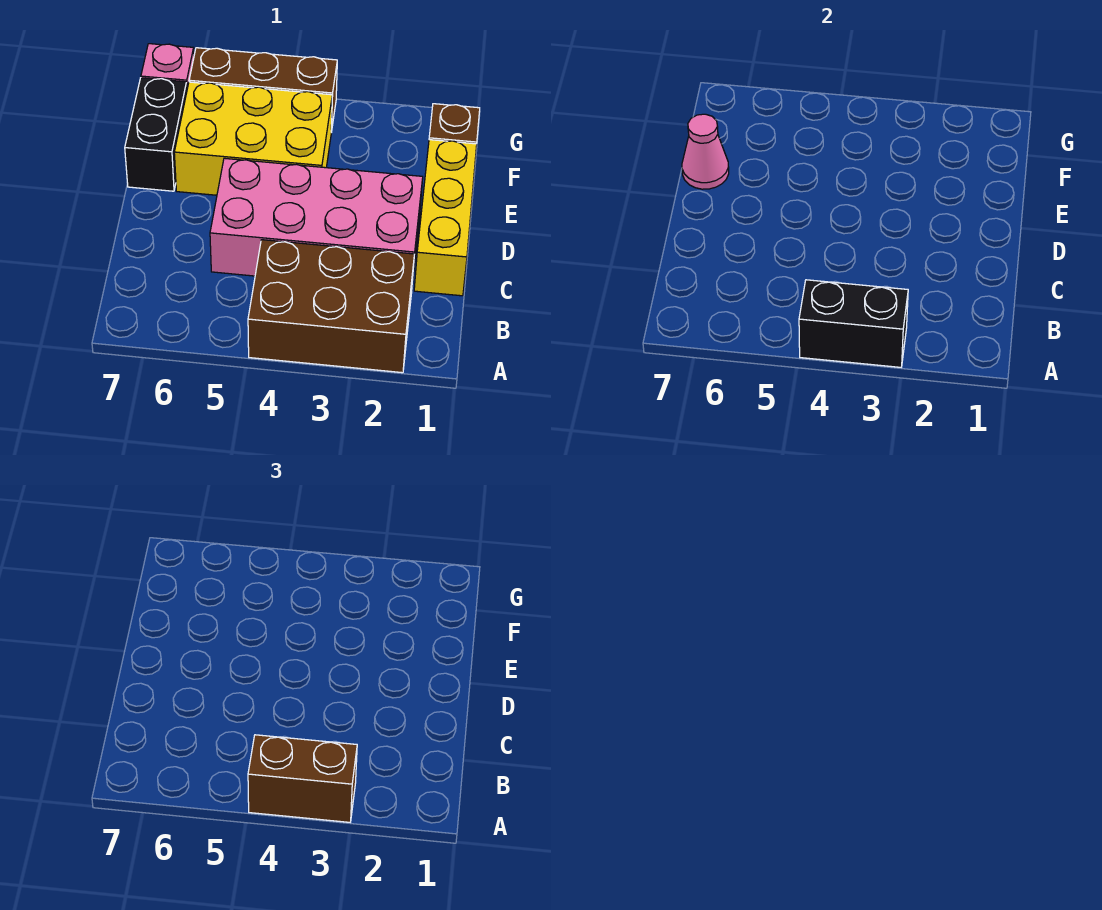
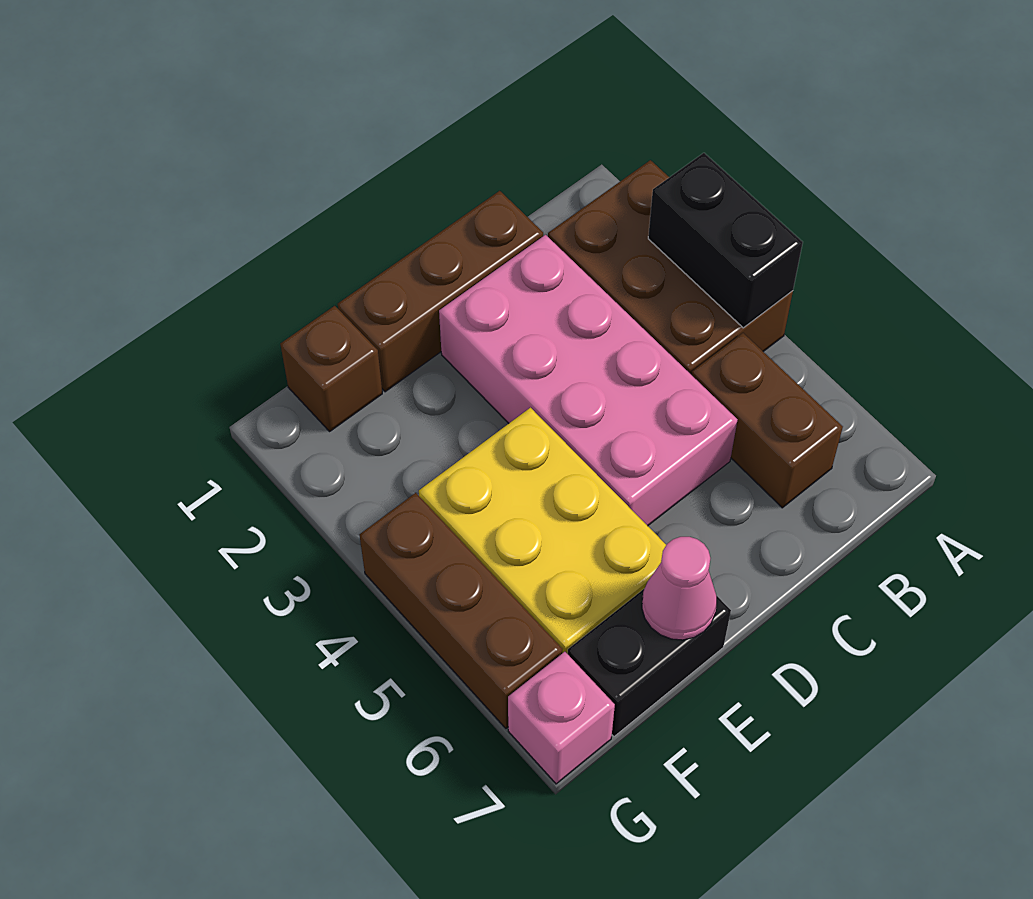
brown 1x2 brick [248,735,357,822] -> brown 1x2 brick moved to [692,333,843,508]
yellow 1x3 brick [414,140,477,296] -> brown 1x3 brick [338,191,543,392]

